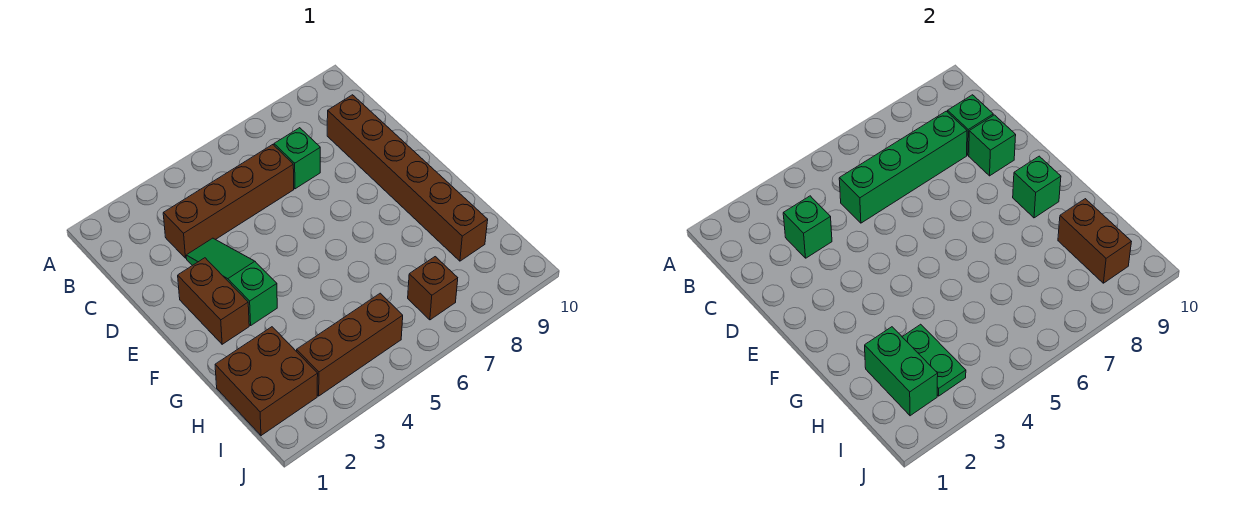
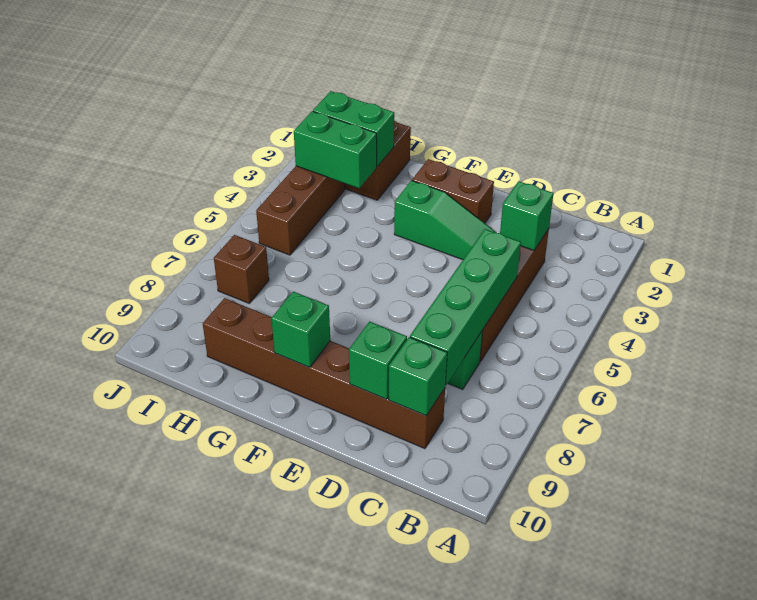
green 1x2 plate [902,324,966,396] -> green 1x2 brick [294,111,377,188]
brown 1x2 brick [1058,199,1131,283] -> none

